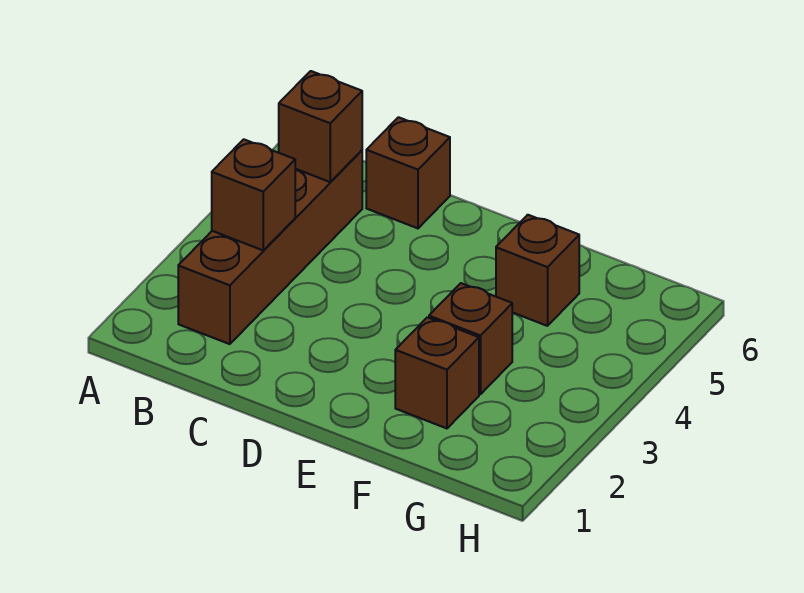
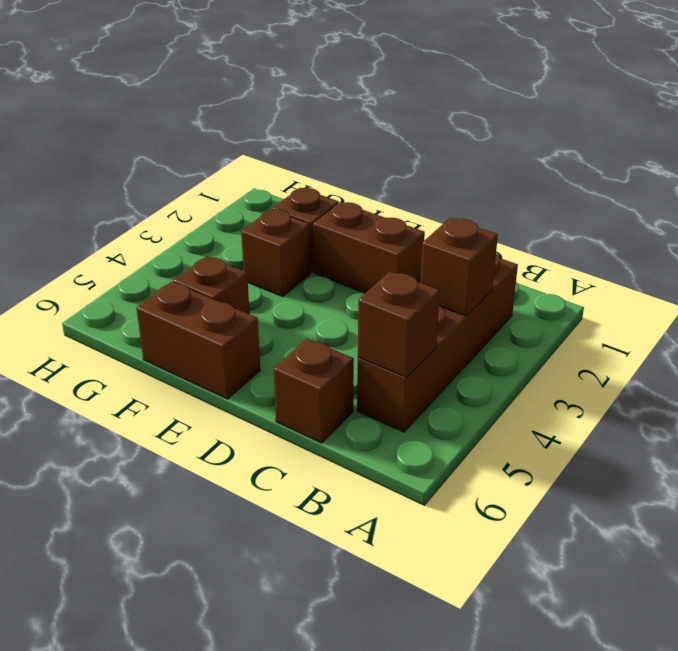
none -> brown 1x2 brick [313,202,425,293]
none -> brown 1x2 brick [137,282,260,399]

